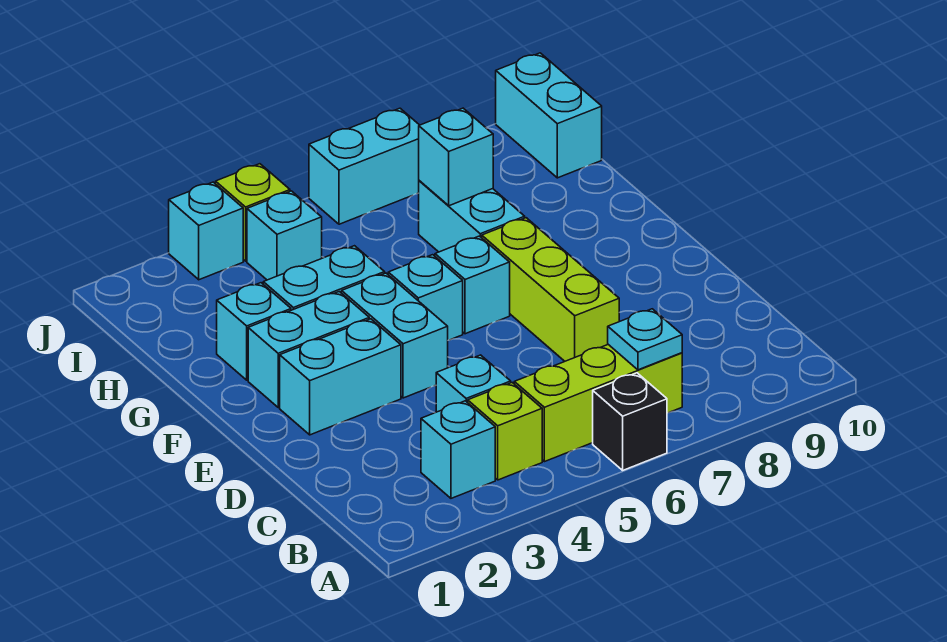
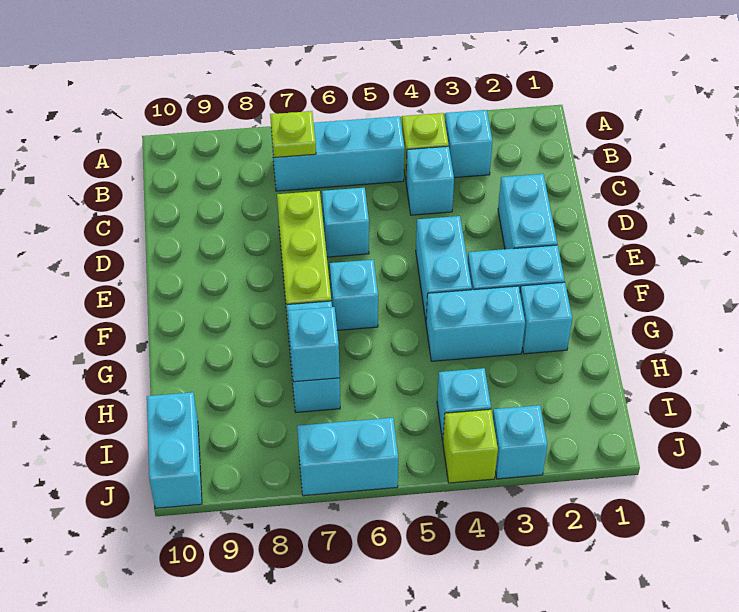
black 1x1 brick [593,373,667,470] -> none
lime 1x3 brick [514,345,682,462] -> cyan 1x3 brick [271,116,405,191]
cyan 1x1 plate [608,309,682,370] -> lime 1x1 plate [270,111,316,157]
cyan 1x2 brick [280,319,401,435] -> cyan 1x2 brick turned to [498,174,557,249]
cyan 1x1 brick [388,255,463,340] -> cyan 1x1 brick moved to [322,188,369,257]

